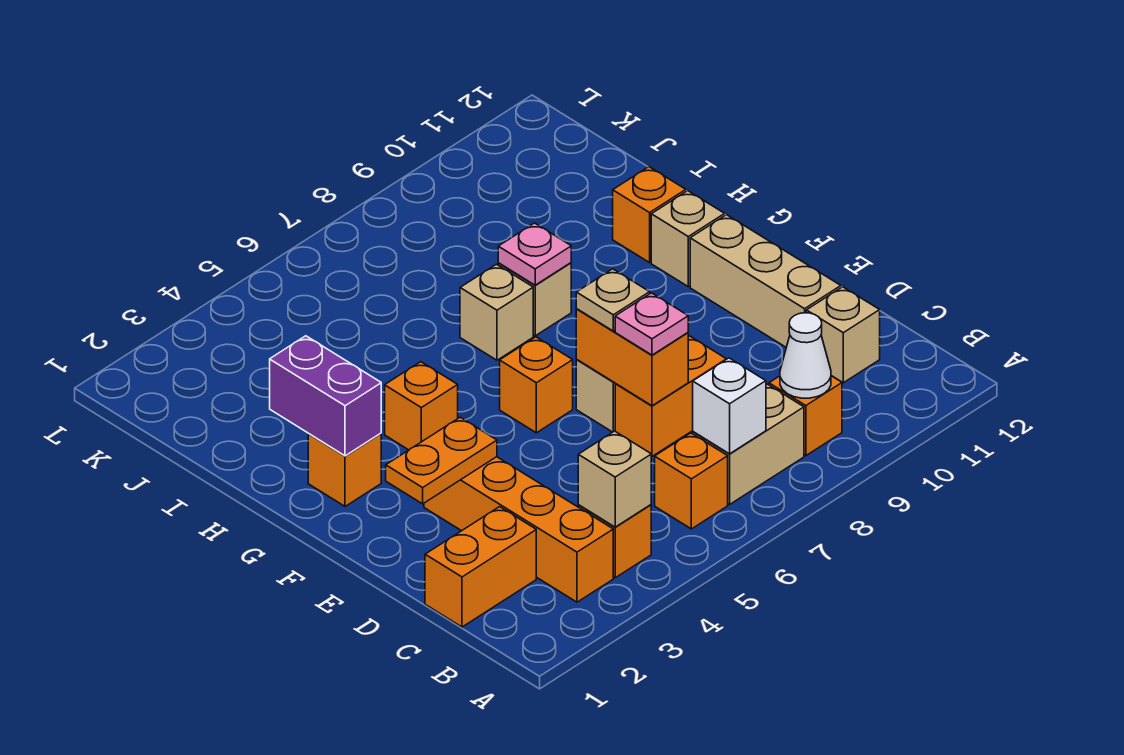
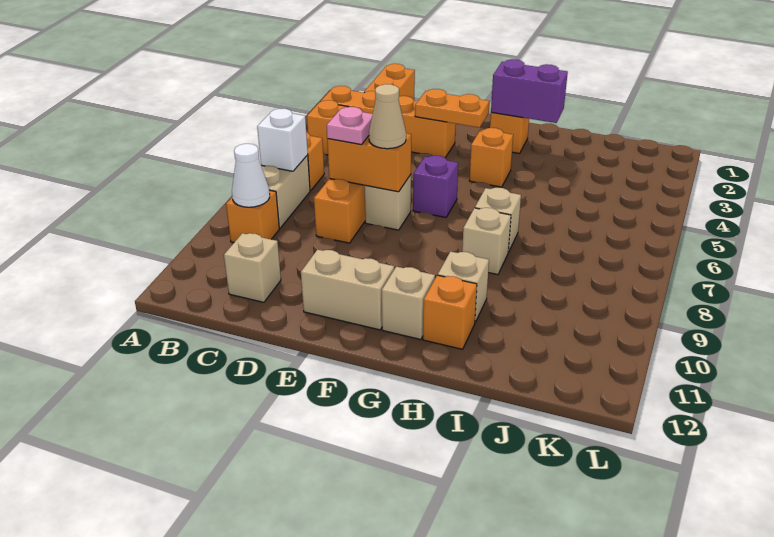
tan 1x1 brick [578,431,651,527] -> tan 1x1 brick moved to [438,252,489,322]
tan 1x3 brick [690,215,841,347] -> tan 1x2 brick [301,250,394,330]
orange 1x2 plate [386,417,497,504] -> orange 1x2 plate turned to [415,89,490,128]
tan 1x1 plate [576,269,650,331] -> tan 1x1 cone [369,84,406,149]
orange 1x1 brick [500,337,573,433] -> purple 1x1 brick [413,156,458,217]
pink 1x1 plate [498,223,571,285] -> none

